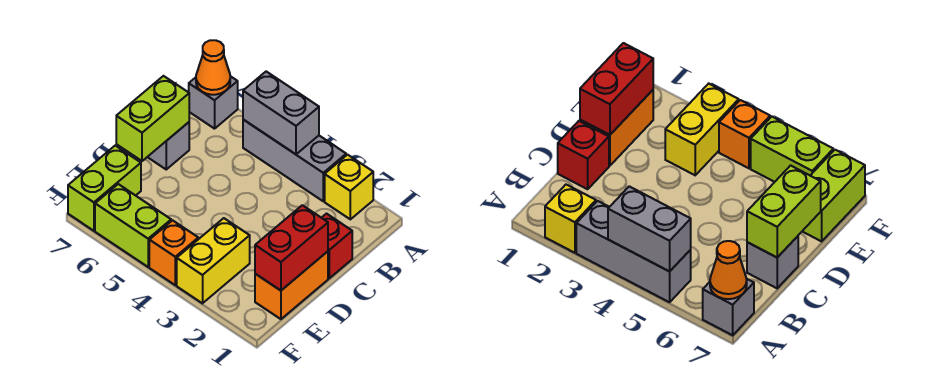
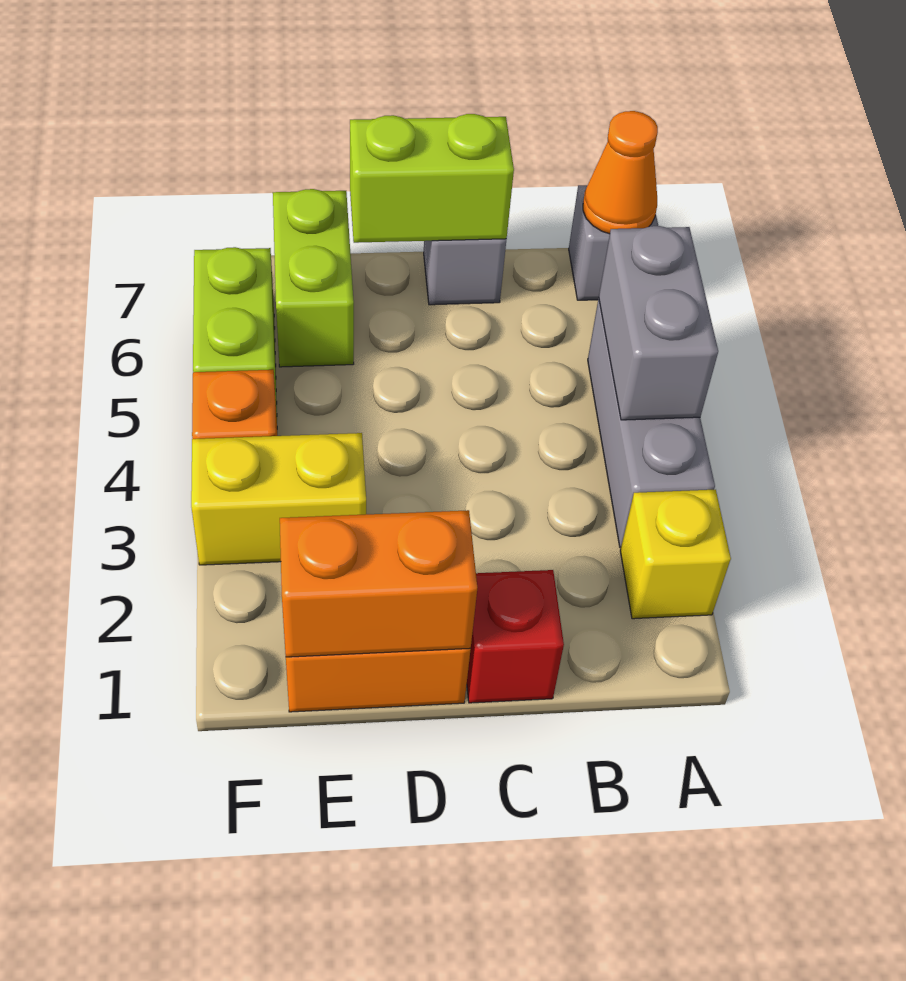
red 1x2 brick [255,205,328,290] -> orange 1x2 brick [280,510,477,657]
lime 1x2 brick [68,146,141,231] -> lime 1x2 brick turned to [273,189,354,367]

